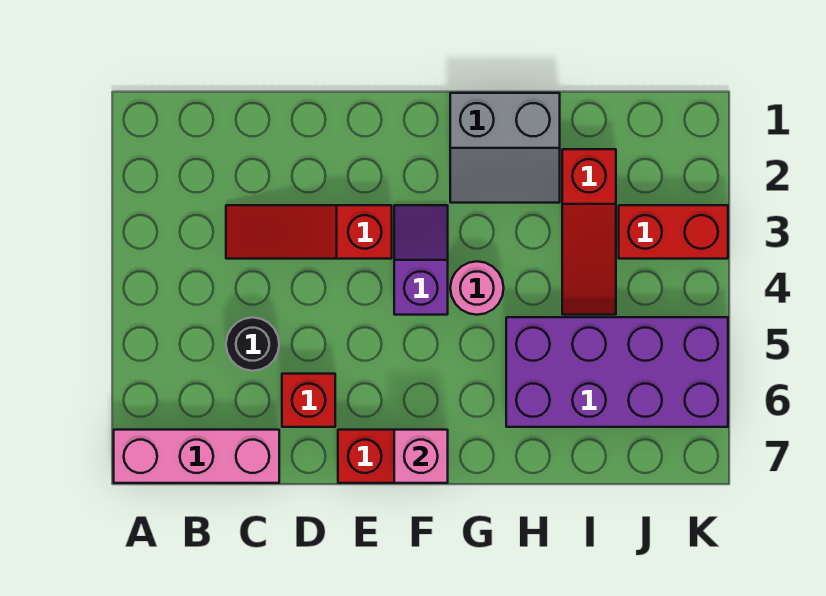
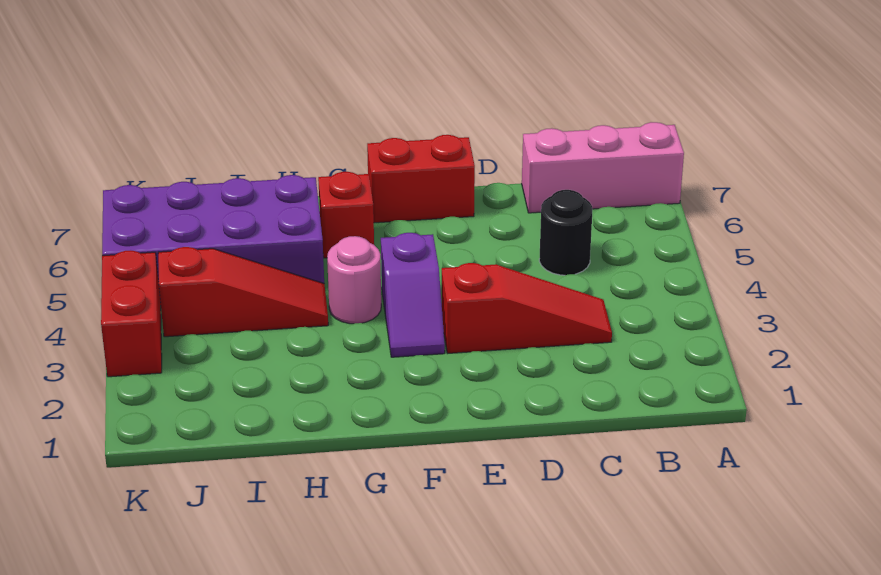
red 1x1 brick [282,374,335,427] -> red 1x1 brick moved to [318,172,374,258]
pink 1x1 brick [394,430,448,483] -> none
grey 2x2 slope [450,93,560,203] -> none
red 1x3 slope [562,149,616,315] -> red 1x3 slope turned to [158,247,328,337]
red 1x2 brick [619,205,728,259] -> red 1x2 brick turned to [101,250,162,377]

